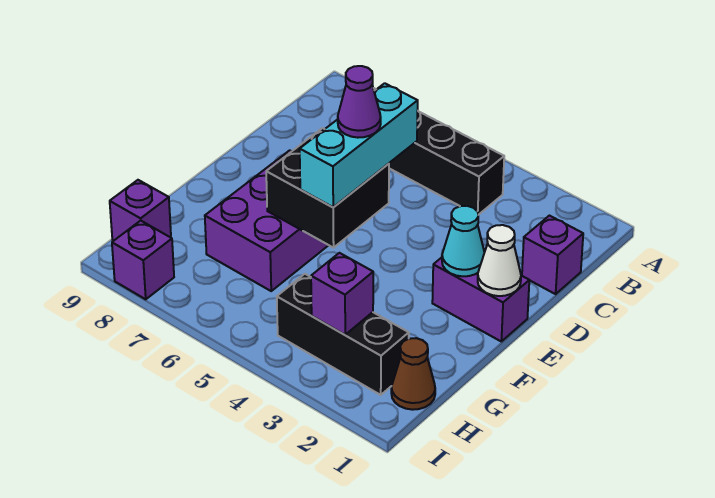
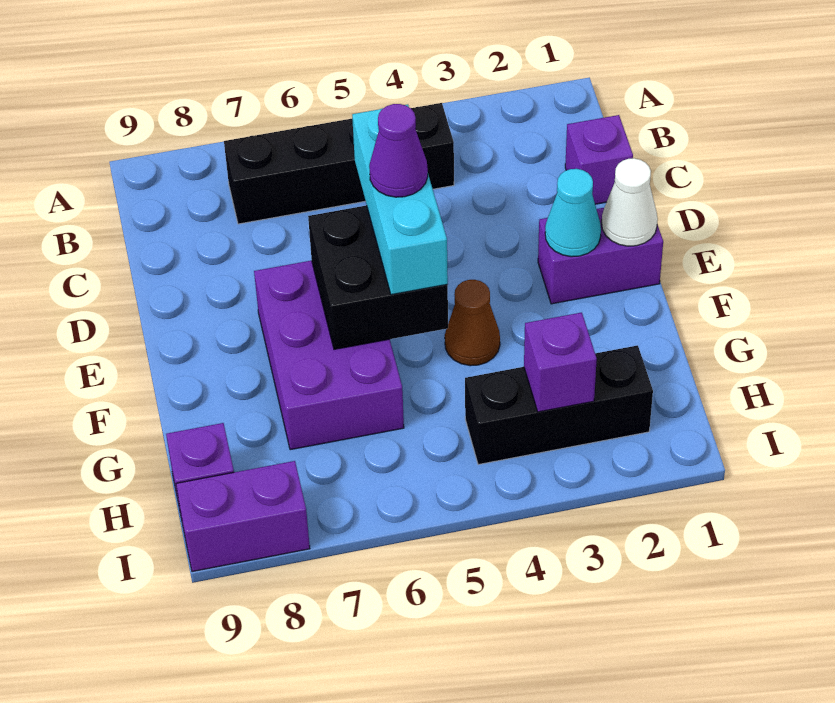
brown 1x1 cone [391,338,435,410] -> brown 1x1 cone moved to [445,280,500,366]
purple 1x1 brick [112,221,174,299] -> purple 1x2 brick [176,461,310,572]

